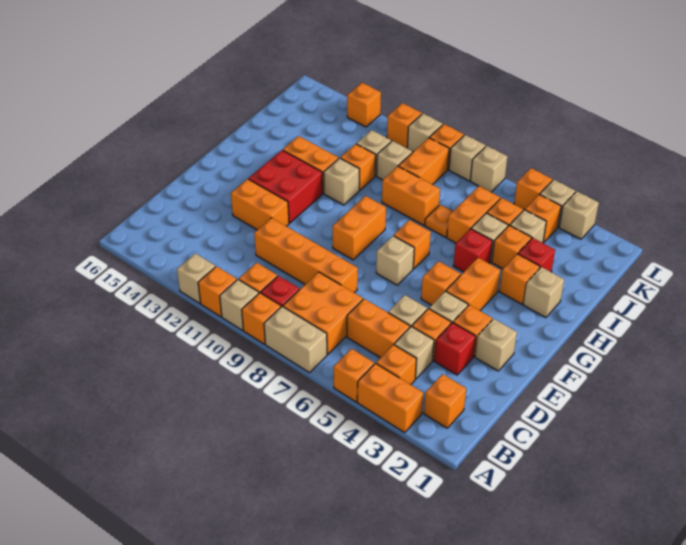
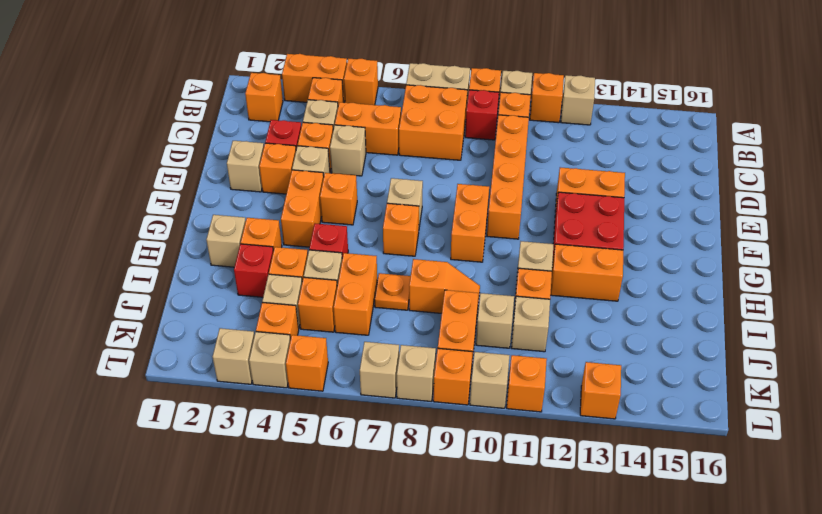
orange 1x4 brick [254,218,358,293] -> orange 1x4 brick turned to [487,115,529,239]
orange 1x2 brick [382,166,440,225] -> orange 1x2 slope [409,259,480,313]

